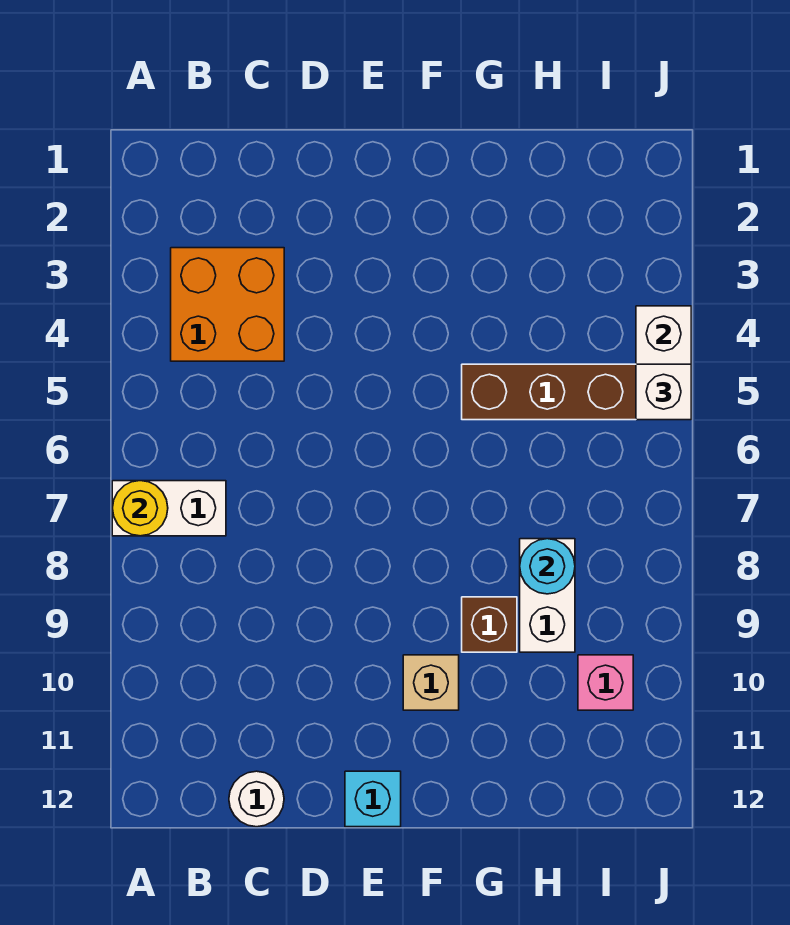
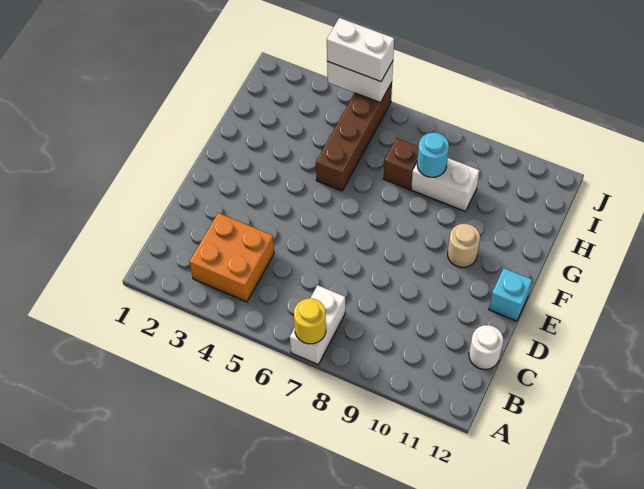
tan 1x1 brick [403,655,459,710] -> tan 1x1 round brick [448,224,480,268]
brown 1x1 brick [462,597,517,652] -> brown 1x1 brick moved to [384,138,419,189]
pink 1x1 brick [578,655,633,710] -> none
white 1x1 brick [636,364,691,420] -> white 1x2 brick [327,18,394,82]

